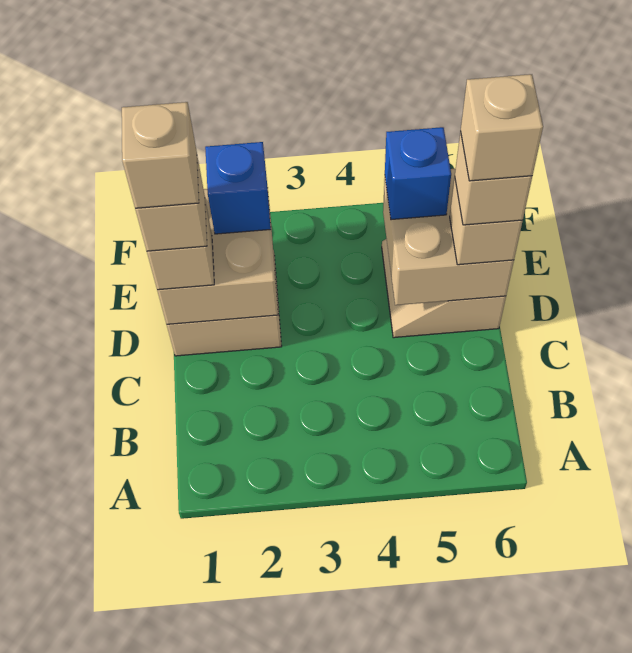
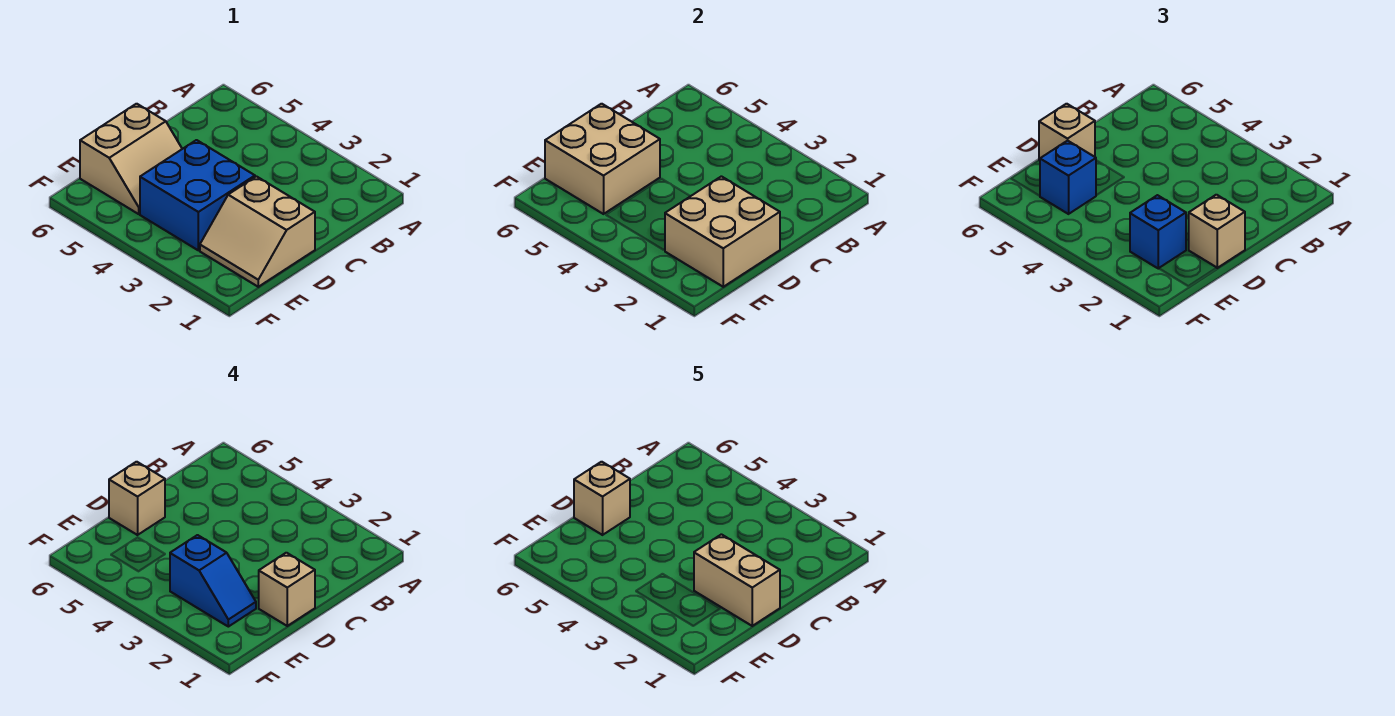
tan 1x1 brick [122,102,199,209] -> tan 1x2 brick [694,534,780,626]
none -> blue 2x2 brick [140,140,255,250]
none -> blue 1x2 slope [170,535,256,627]

